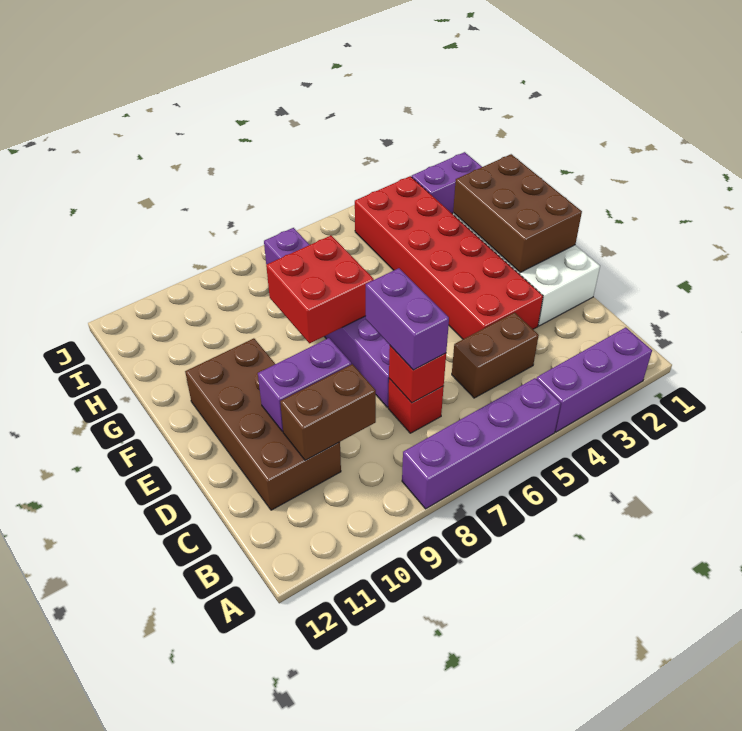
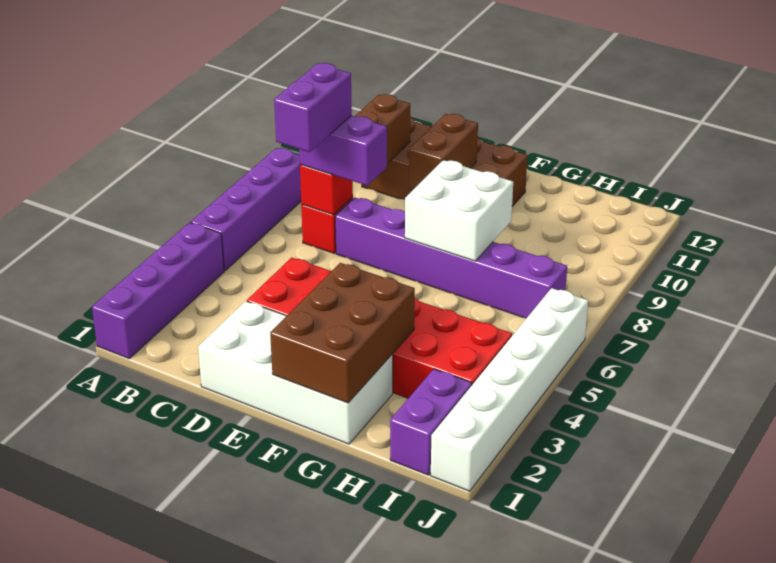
purple 1x3 brick [536,327,652,432] -> purple 1x4 brick [92,223,224,359]
brown 1x2 brick [452,313,539,398] -> brown 1x2 brick moved to [409,114,478,189]
purple 1x2 brick [258,338,351,432] -> purple 1x2 brick moved to [274,63,352,152]
brown 2x3 brick [453,154,582,272] -> brown 2x3 brick turned to [270,263,415,403]
red 2x2 brick [266,236,374,343] -> white 2x2 brick [405,160,513,261]
none -> white 1x6 brick [431,288,588,491]

